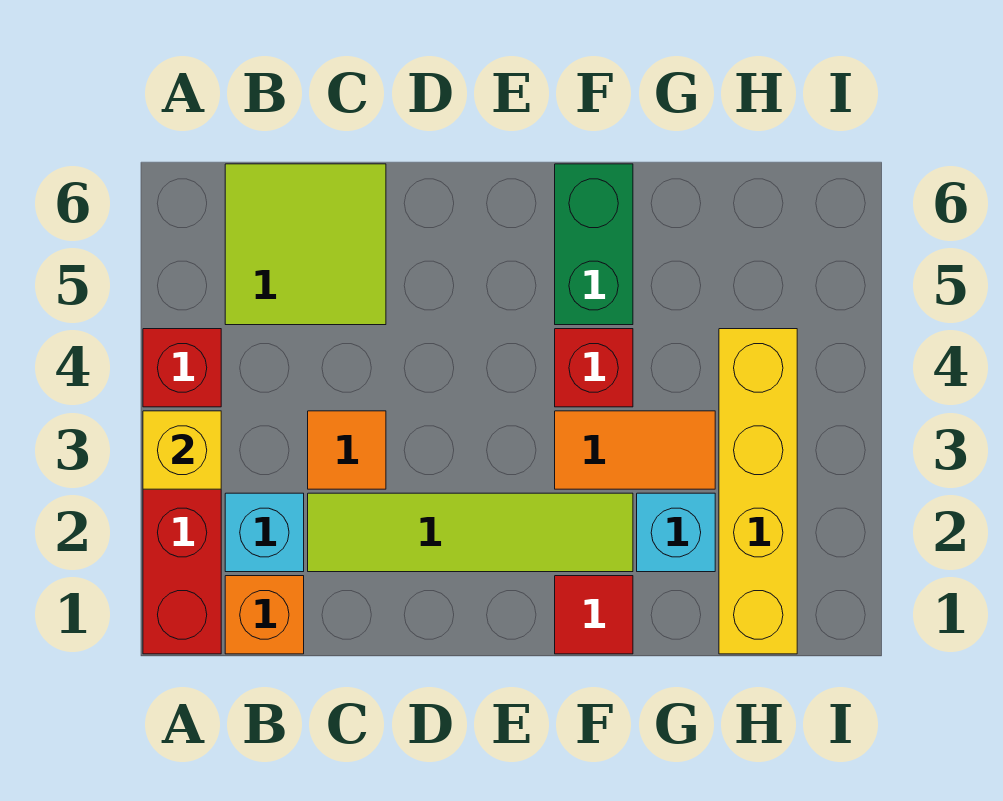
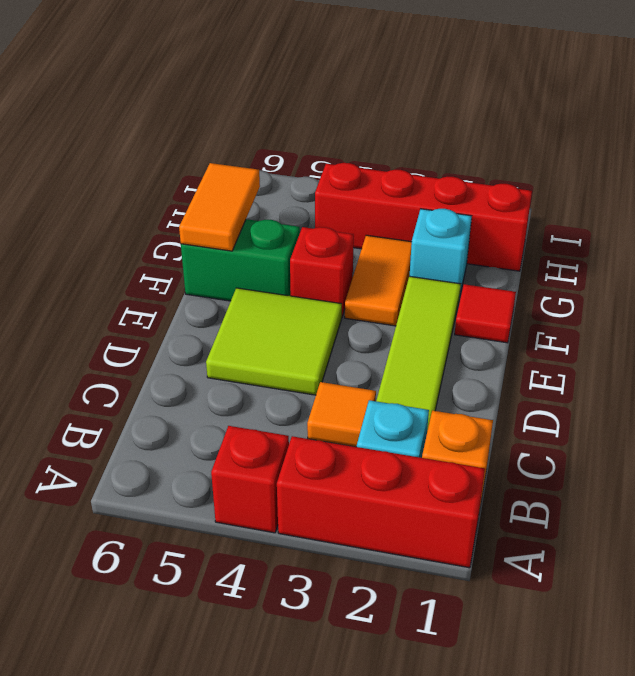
yellow 1x1 brick [143,411,221,489] -> none
lime 2x2 tile [225,164,386,325] -> lime 2x2 tile moved to [206,288,342,395]
none -> orange 1x2 tile [179,163,260,251]
yellow 1x4 brick [719,329,797,654] -> red 1x4 brick [315,163,532,271]

